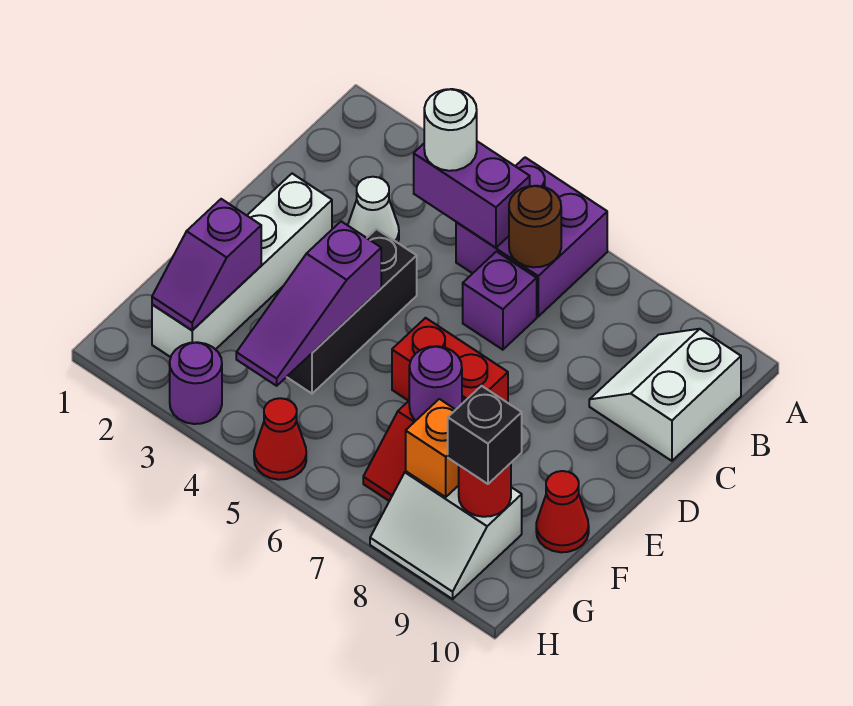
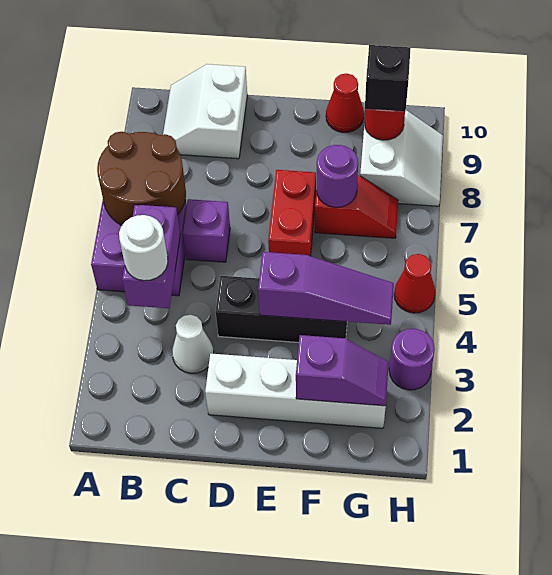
brown 1x1 round brick [509,186,561,267] -> brown 2x2 round brick [97,132,186,225]
white 2x2 slope [589,329,741,461] -> white 2x2 slope turned to [163,64,247,159]
orange 1x1 brick [406,399,459,497] -> none

